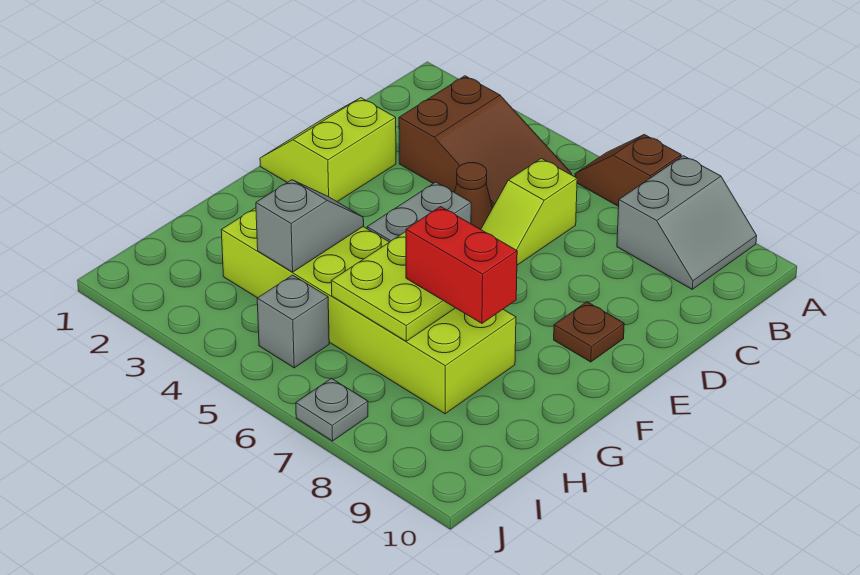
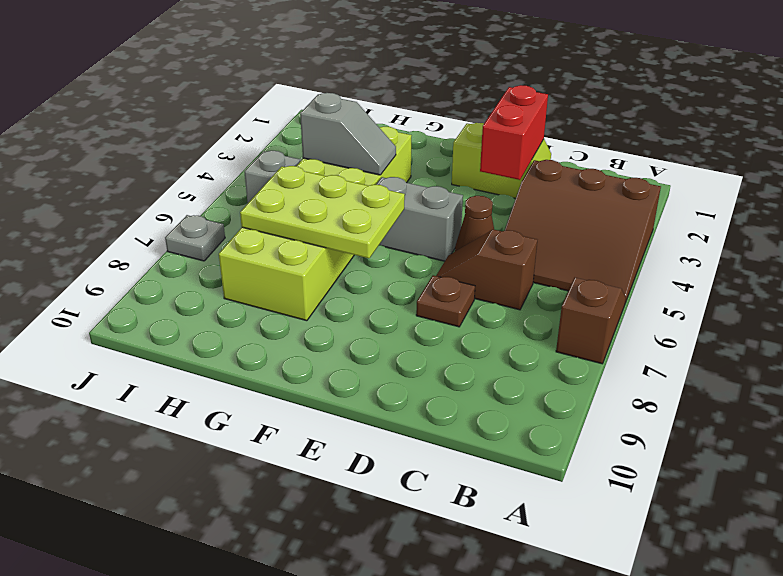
grey 2x2 slope [617,156,757,289] -> none
brown 2x3 slope [399,76,572,208] -> brown 3x3 slope [504,160,661,303]
lime 1x2 slope [481,158,577,265] -> brown 1x2 slope [436,229,537,310]
brown 1x1 plate [554,302,624,362] -> brown 1x1 plate moved to [416,275,475,327]
red 1x2 brick [406,207,517,323] -> red 1x2 brick moved to [480,85,548,180]

